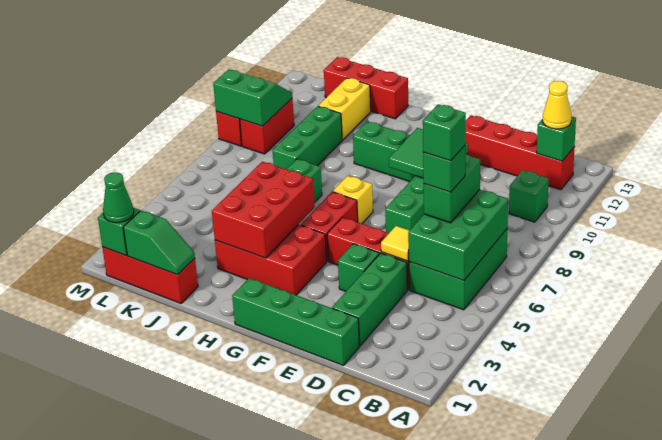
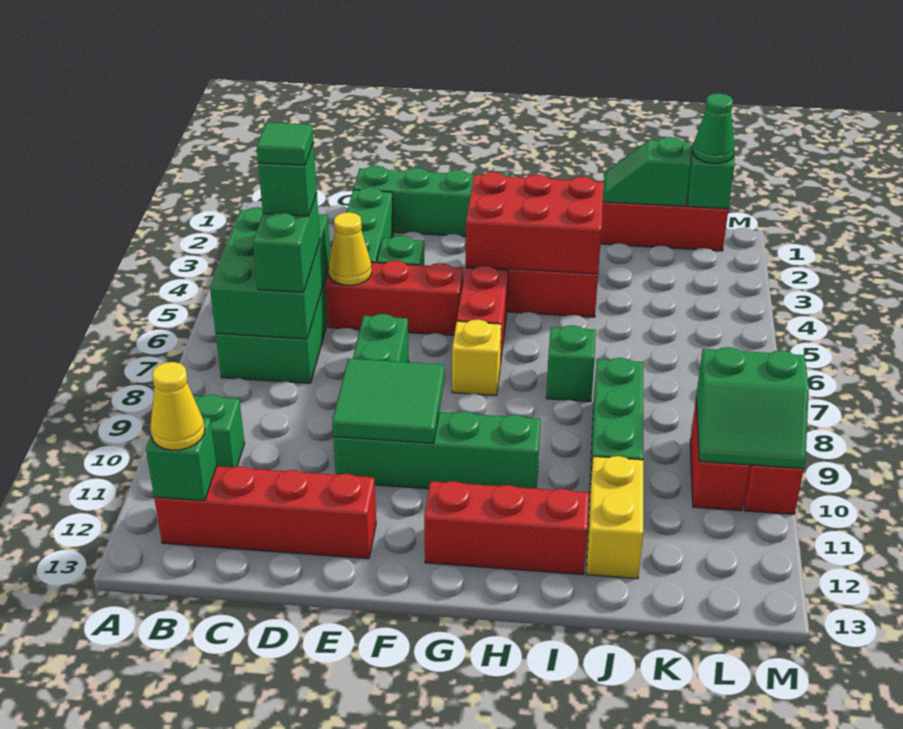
green 1x1 brick [423,104,466,161] -> green 1x1 tile [257,122,313,165]
yellow 1x1 tile [381,226,410,261] -> yellow 1x1 cone [329,212,372,285]
red 2x3 brick [212,162,315,258] -> red 2x3 brick turned to [466,172,603,274]
red 1x3 brick [324,57,408,119] -> red 1x3 brick moved to [424,481,589,575]

